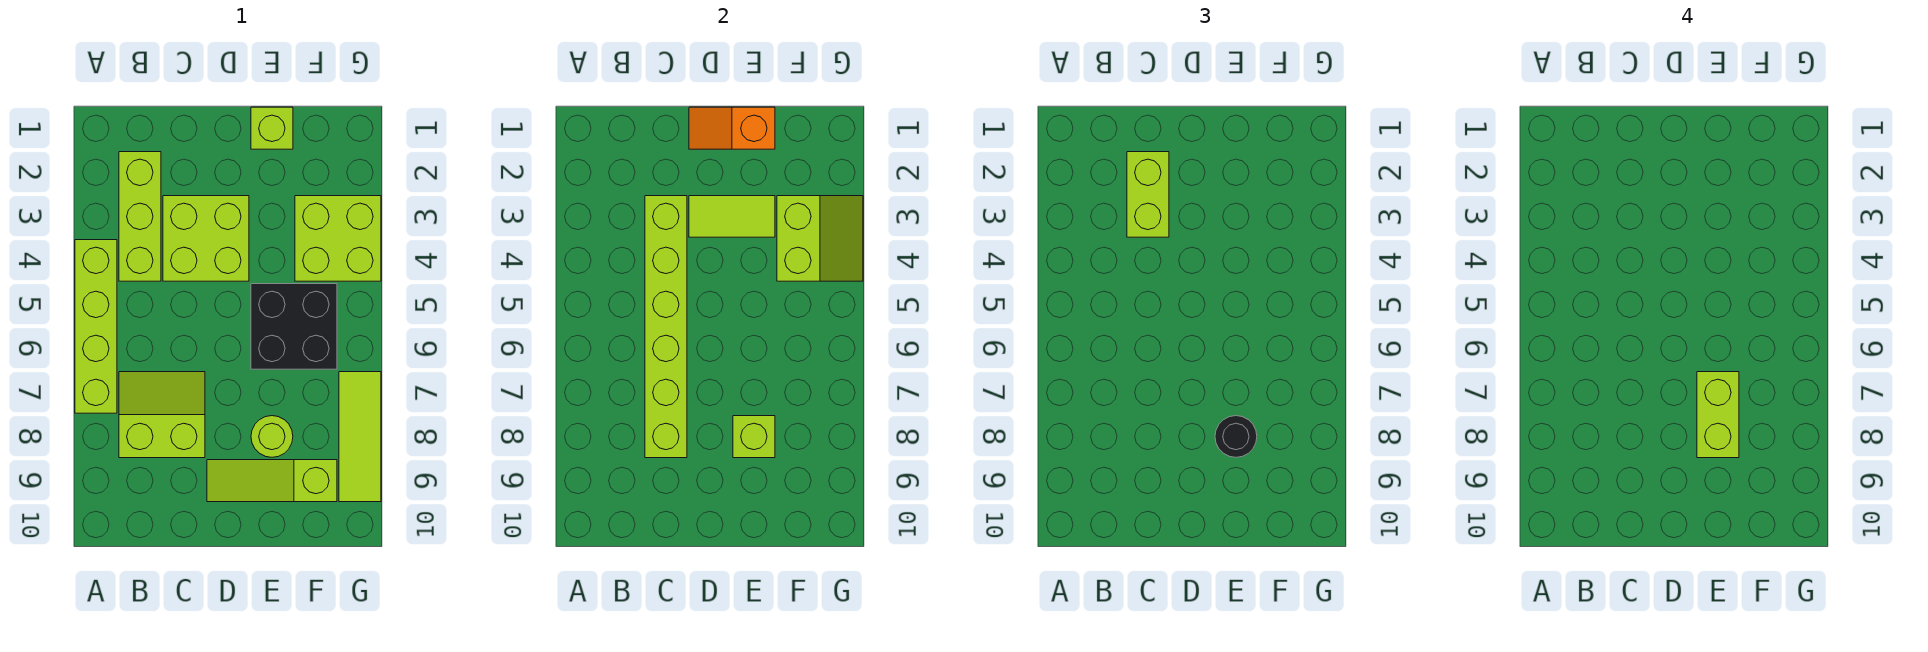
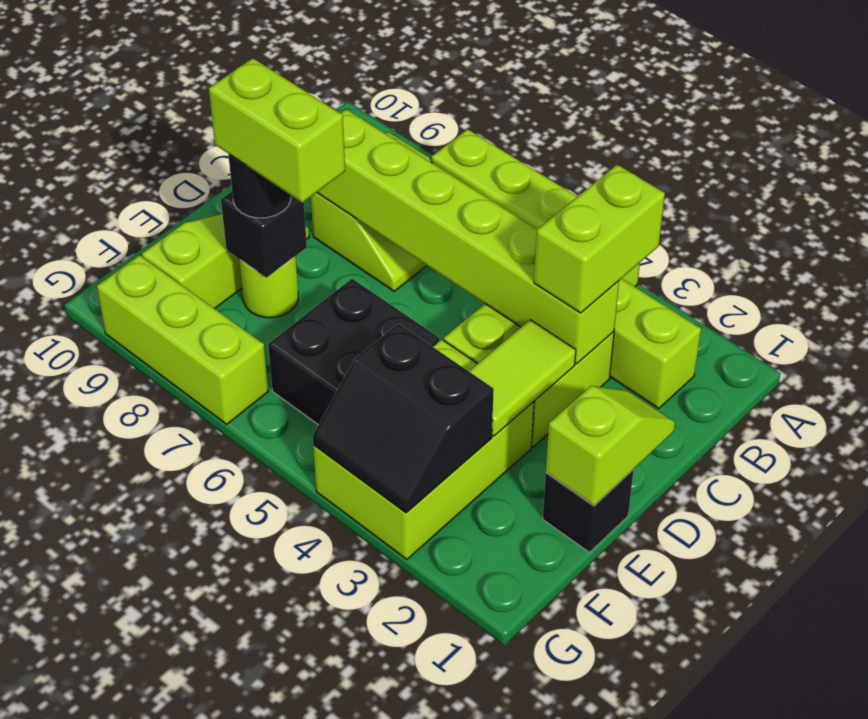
lime 1x2 brick [1127,152,1169,237] -> lime 1x2 brick turned to [534,165,665,313]
orange 1x2 slope [689,107,775,149] -> lime 1x2 slope [546,386,675,506]
lime 1x1 brick [251,107,293,149] -> black 1x1 brick [543,469,634,552]
lime 1x1 brick [733,416,775,458] -> black 1x1 brick [221,192,307,278]
lime 2x2 brick [295,196,381,281] -> lime 2x3 brick [313,339,534,559]
lime 2x2 slope [777,196,863,281] -> black 2x2 slope [313,324,494,513]
lime 1x3 tile [339,372,381,502] -> lime 1x3 brick [97,255,268,424]

